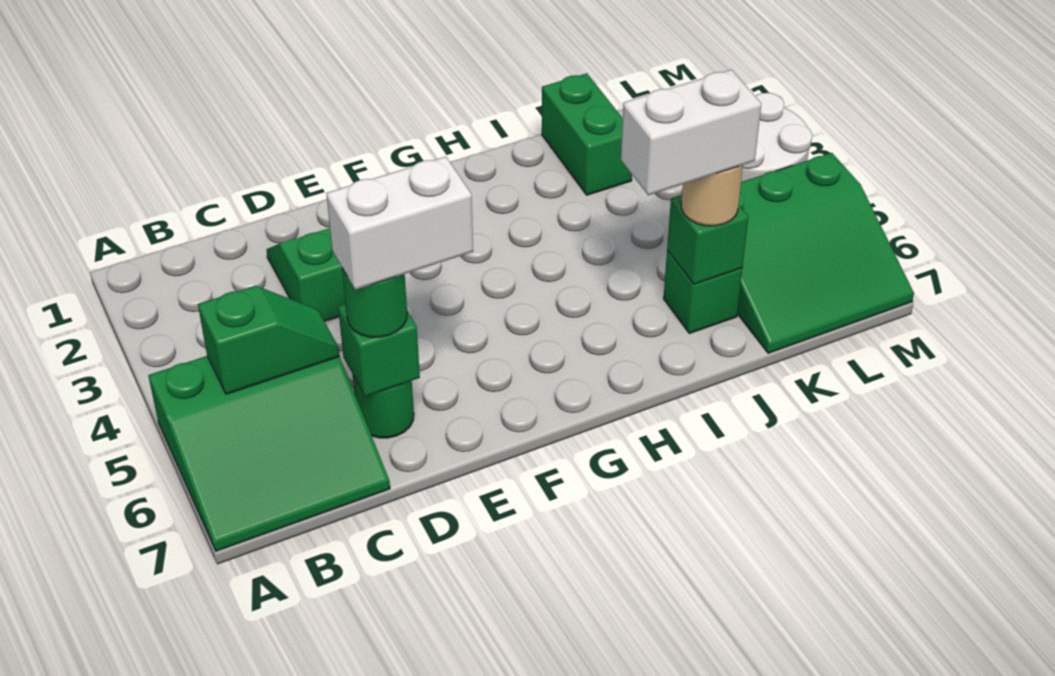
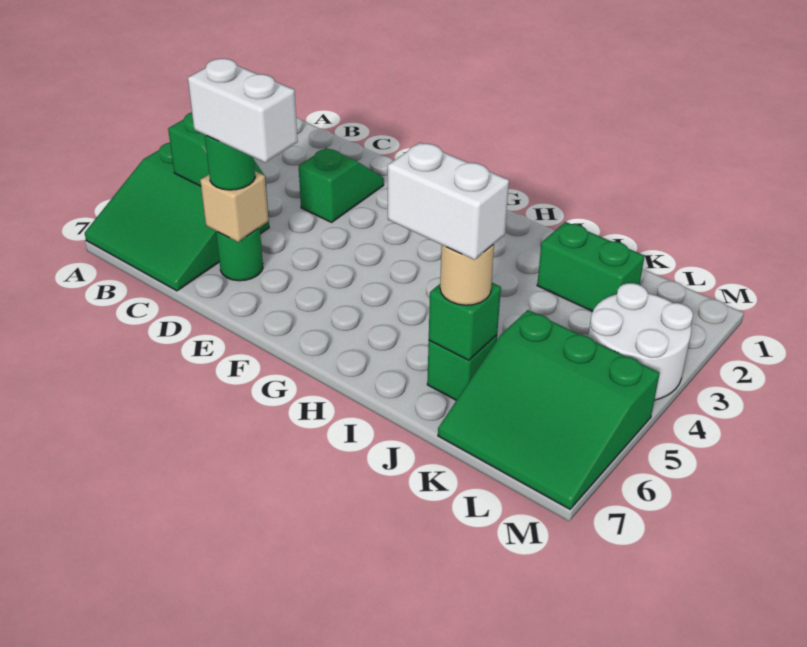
green 1x1 brick [338,304,420,396] -> tan 1x1 brick [200,171,269,242]
green 1x2 brick [542,73,632,195] -> green 1x2 brick turned to [537,222,644,312]

